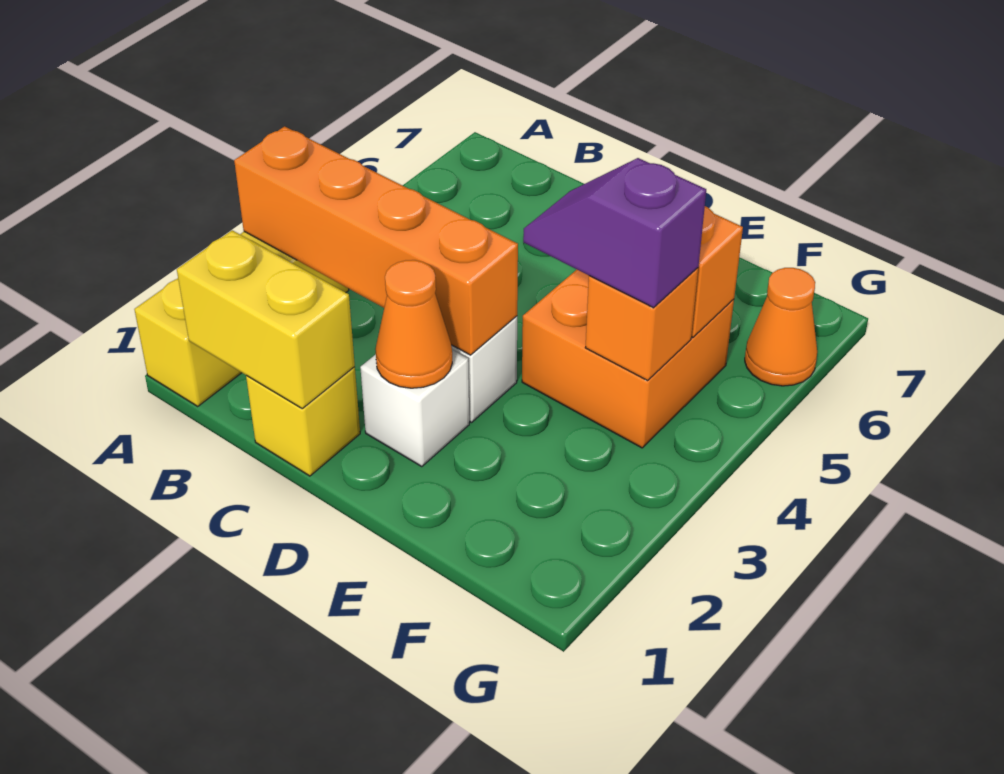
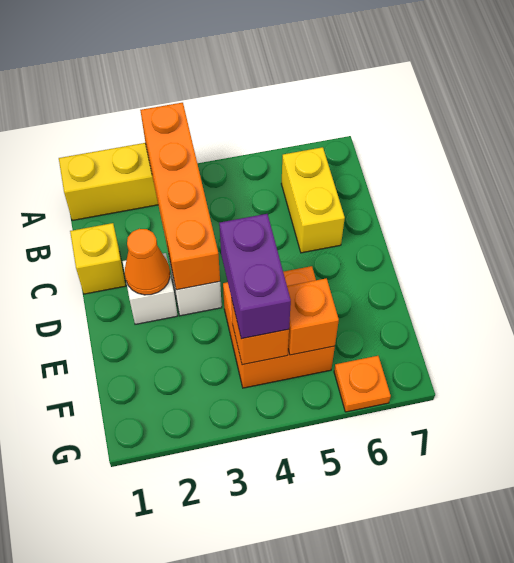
yellow 1x2 brick [177,230,355,408] -> yellow 1x2 brick moved to [281,147,345,253]
purple 1x2 slope [523,158,706,308] -> purple 1x2 brick [219,214,291,339]
orange 1x1 cone [745,268,817,386] -> orange 1x1 plate [334,356,391,412]

